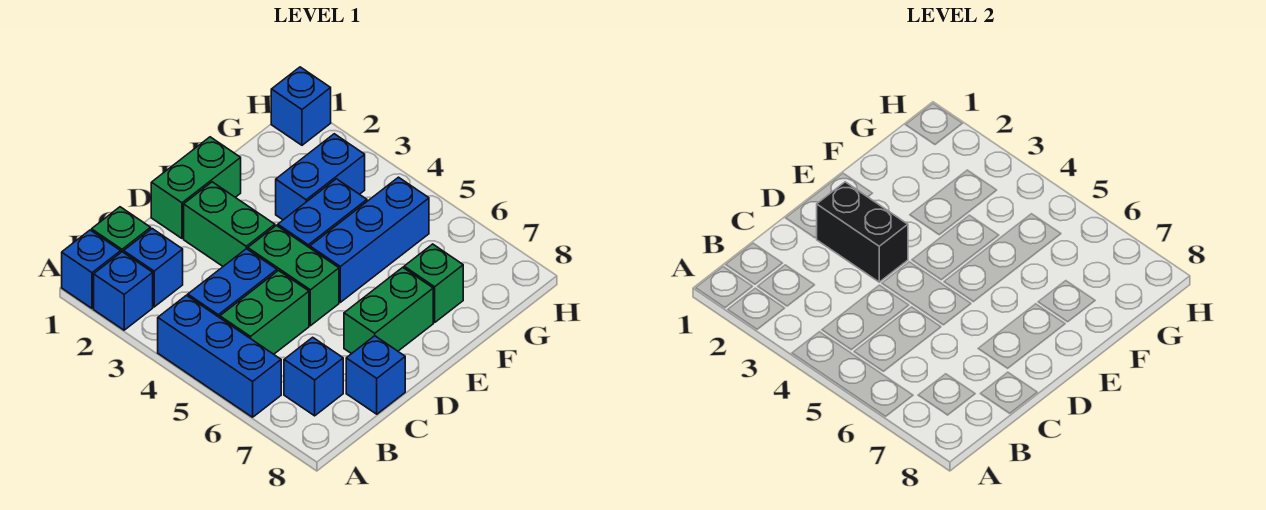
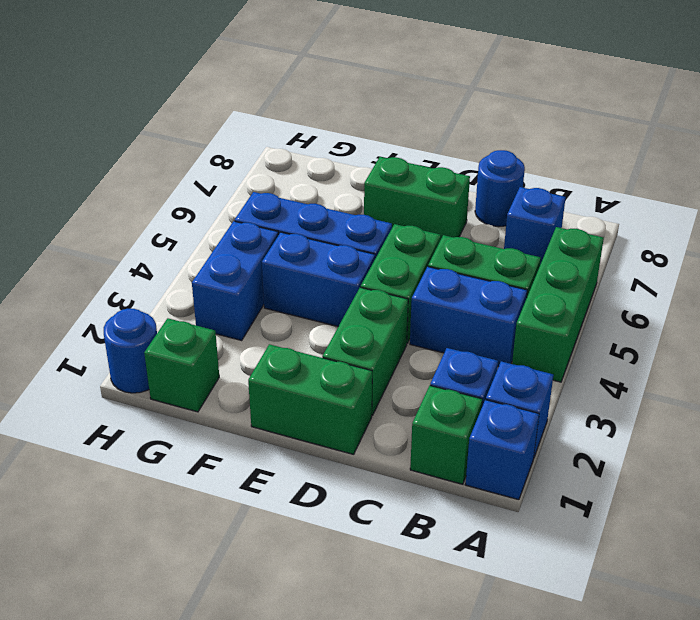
blue 1x3 brick [158,295,281,417] -> green 1x3 brick [512,227,604,382]
blue 1x1 brick [346,336,405,414] -> blue 1x1 round brick [475,150,525,227]
black 1x2 brick [817,182,908,282] -> none
blue 1x2 brick [276,134,365,220] -> blue 1x2 brick turned to [192,221,278,340]
green 1x1 brick [404,244,463,322] -> green 1x1 brick moved to [144,318,219,412]
blue 1x1 brick [271,67,331,145] -> blue 1x1 round brick [104,309,157,393]

